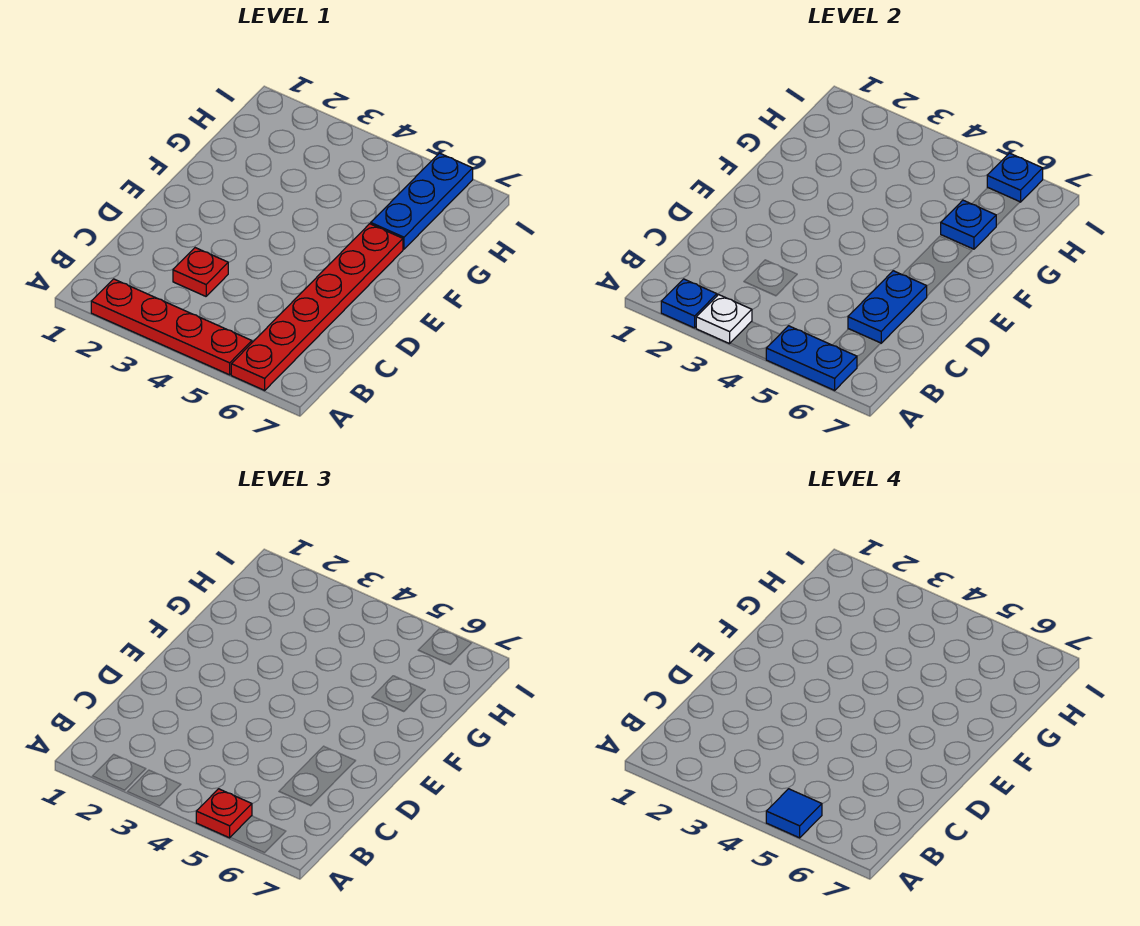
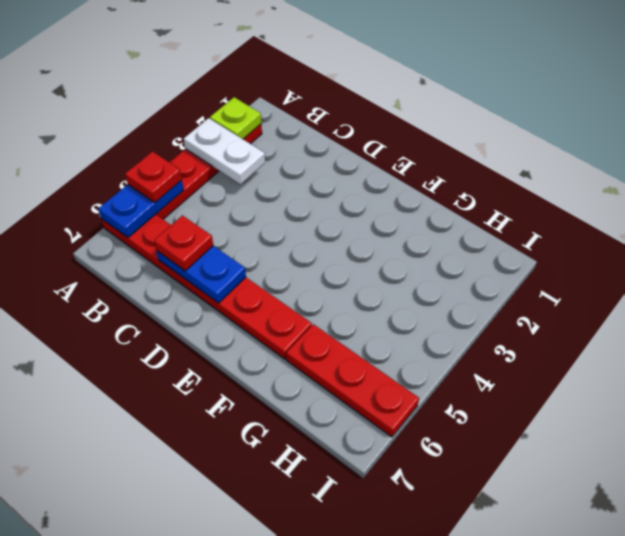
blue 1x1 plate [661,279,717,328] -> lime 1x1 plate [210,97,261,139]
white 1x1 plate [696,295,752,344] -> white 1x2 plate [184,118,265,184]
blue 1x1 tile [766,789,822,838] -> none
red 1x1 plate [173,248,228,296] -> red 1x1 plate moved to [154,215,213,271]
blue 1x3 plate [371,153,473,249] -> red 1x3 plate [286,324,419,437]
blue 1x1 plate [941,200,996,249] -> none
blue 1x1 plate [987,153,1043,202] -> none

